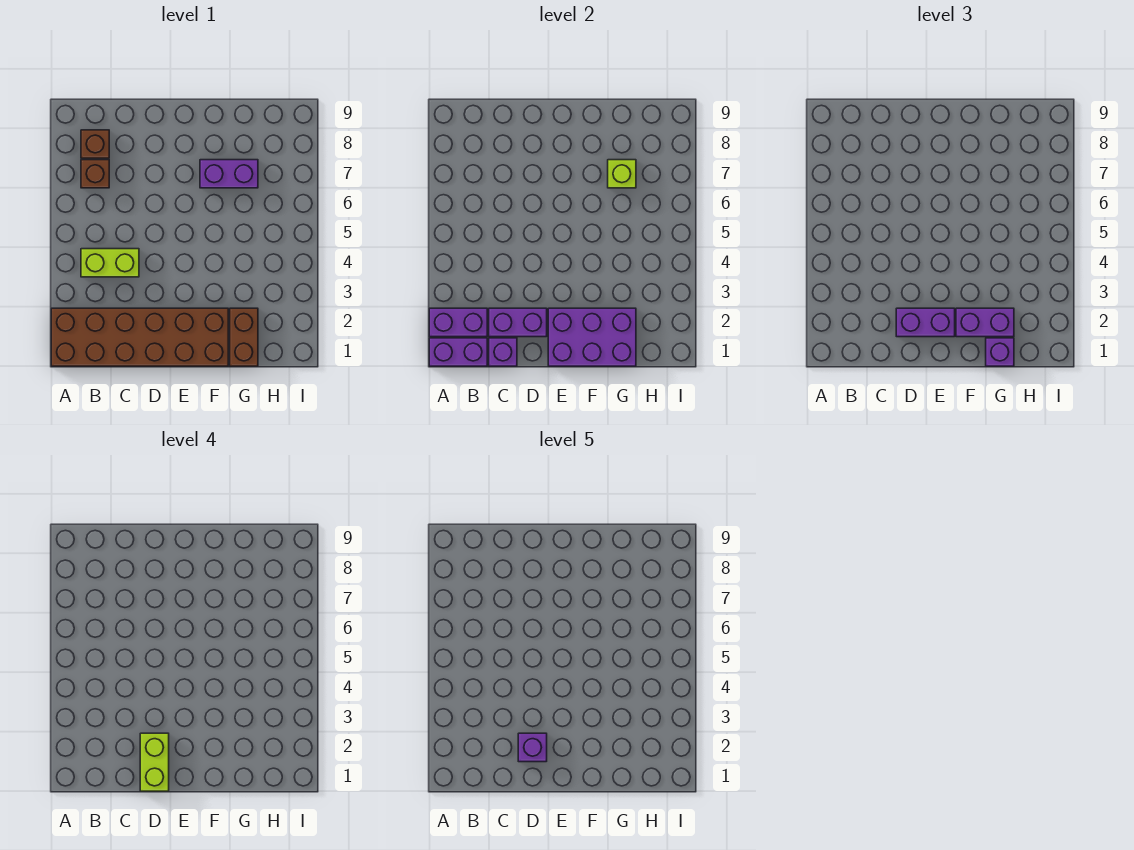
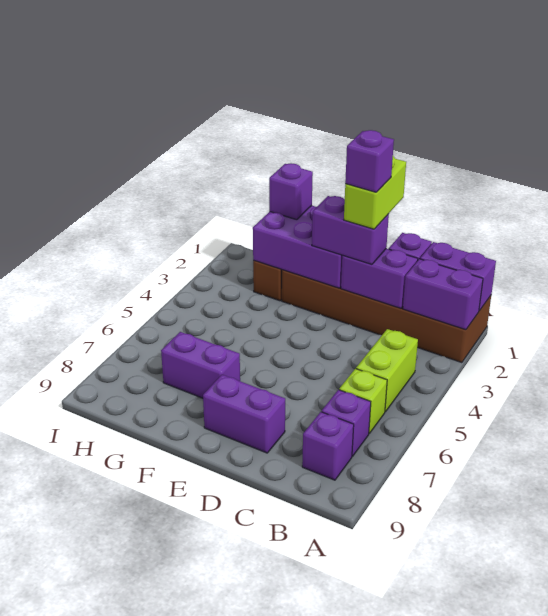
lime 1x2 brick [81,249,139,277] -> lime 1x2 brick turned to [356,329,418,412]
brown 1x1 brick [81,160,109,188] -> purple 1x1 brick [322,390,371,456]
brown 1x1 brick [81,130,109,158] -> purple 1x1 brick [302,412,354,480]
purple 1x2 brick [956,308,1014,337] -> purple 1x2 brick moved to [203,375,285,453]
lime 1x1 brick [608,160,636,188] -> lime 1x1 brick moved to [339,369,387,433]

